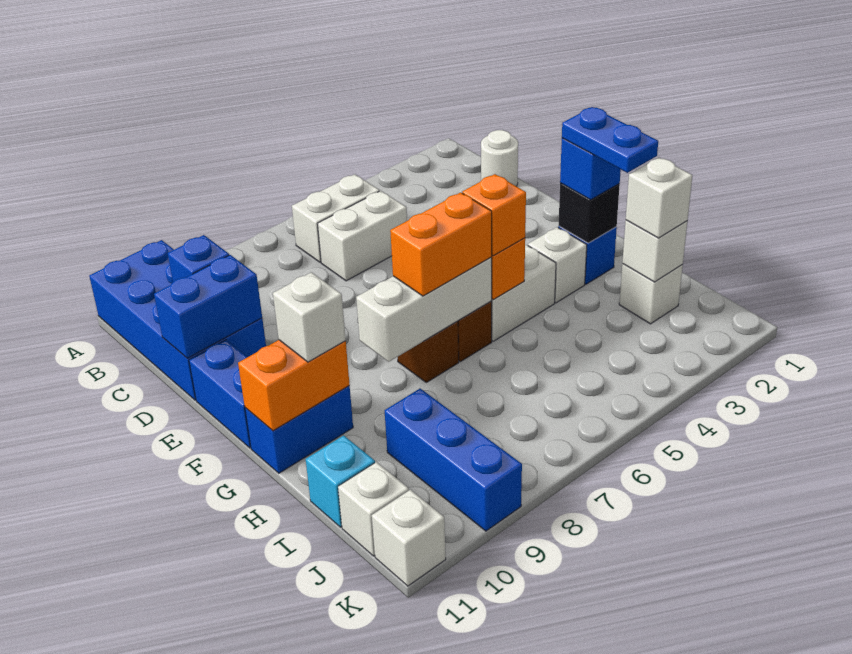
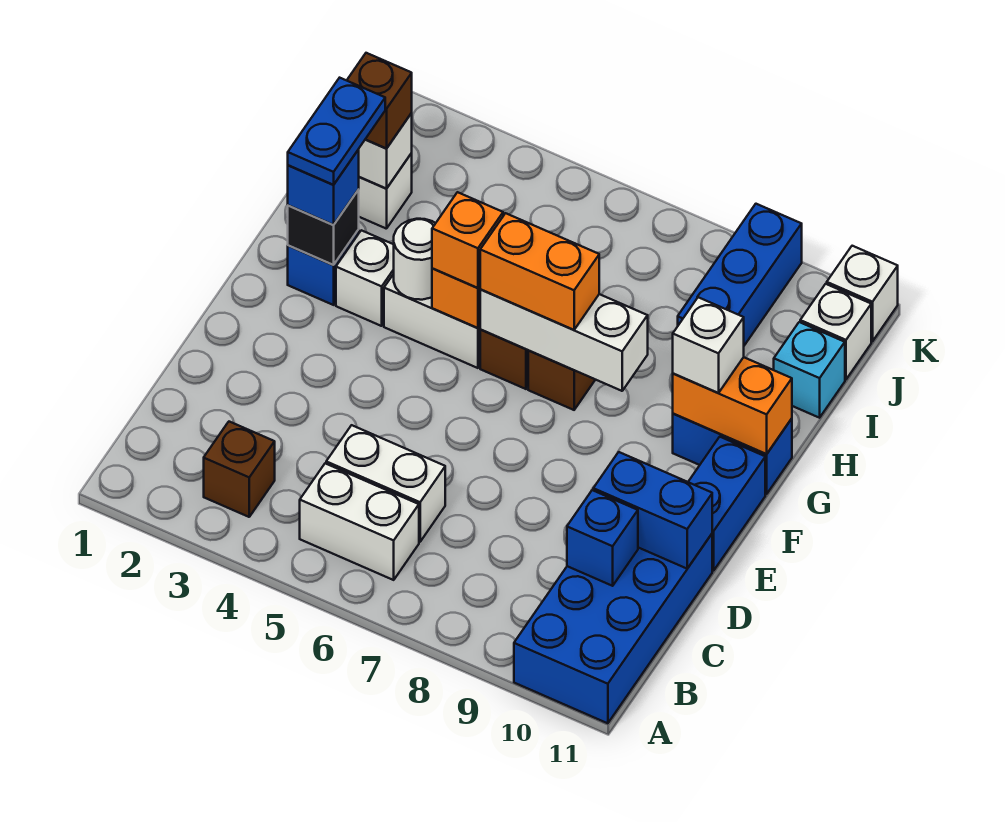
none -> brown 1x1 brick [204,422,275,517]
white 1x1 round brick [481,130,518,186] -> white 1x1 round brick moved to [394,219,436,300]
white 1x1 brick [626,157,692,238] -> brown 1x1 brick [347,53,412,148]

